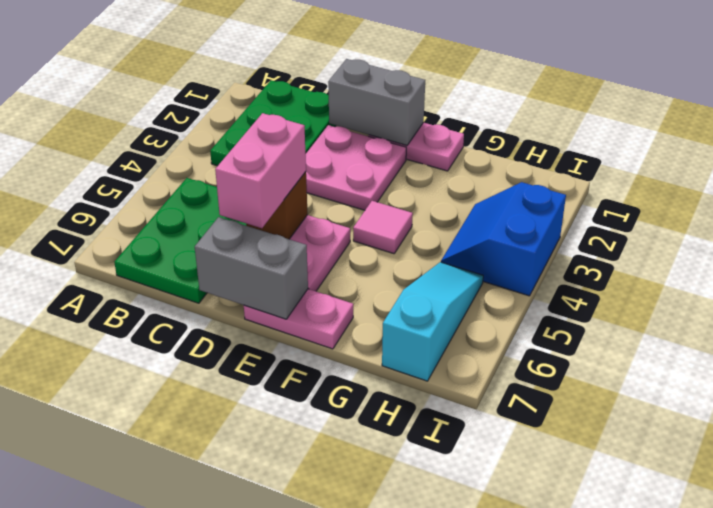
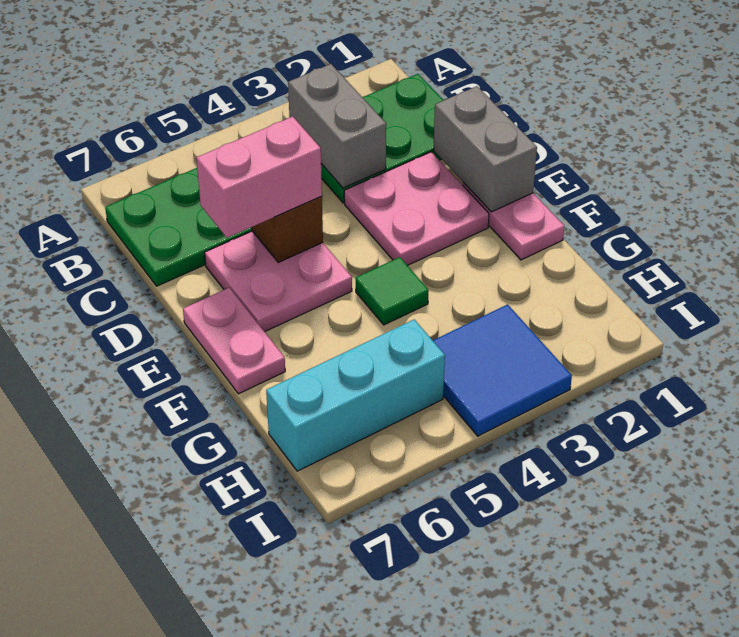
grey 1x2 brick [195,217,308,319] -> grey 1x2 brick moved to [288,64,386,188]
pink 1x1 tile [353,201,413,254] -> green 1x1 tile [356,257,429,325]
blue 2x2 slope [441,182,566,296] -> blue 2x2 tile [433,305,572,436]
cyan 1x3 slope [382,262,483,381] -> cyan 1x3 brick [266,320,445,471]

